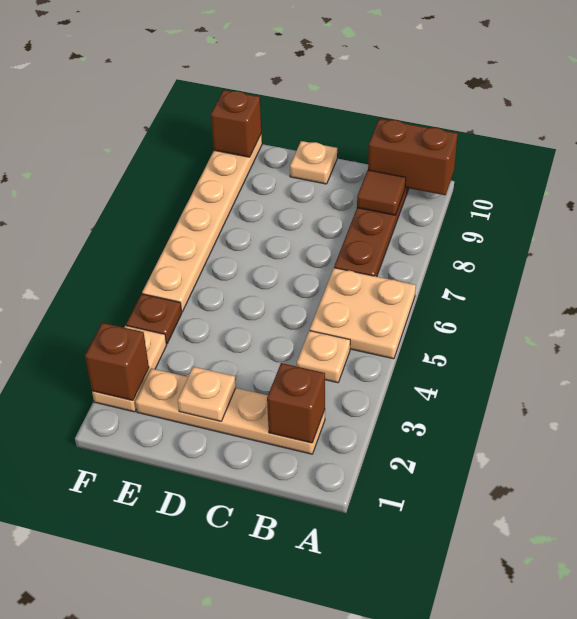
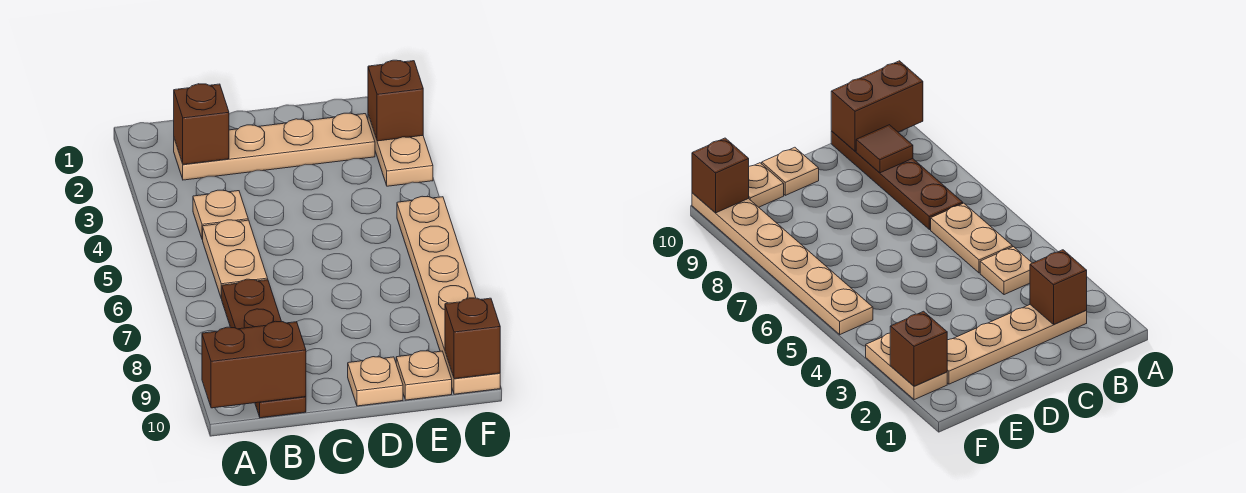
tan 2x2 plate [310,268,416,359] -> tan 1x2 plate [203,220,268,299]
tan 1x1 plate [178,367,236,421] -> tan 1x1 plate moved to [396,351,452,400]
brown 1x1 plate [126,294,182,344] -> none

